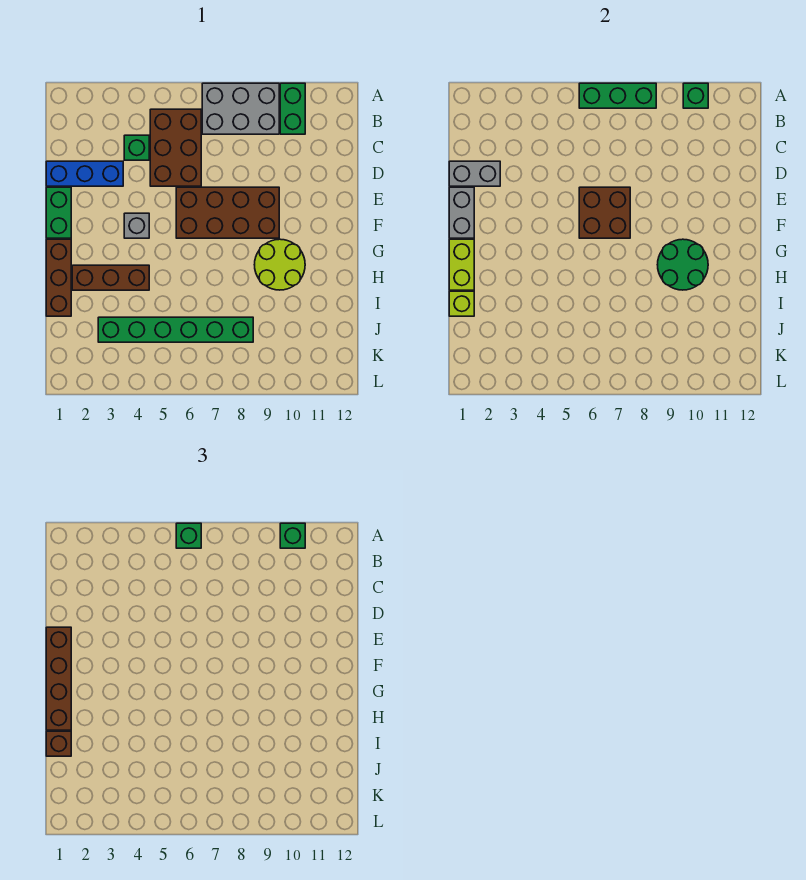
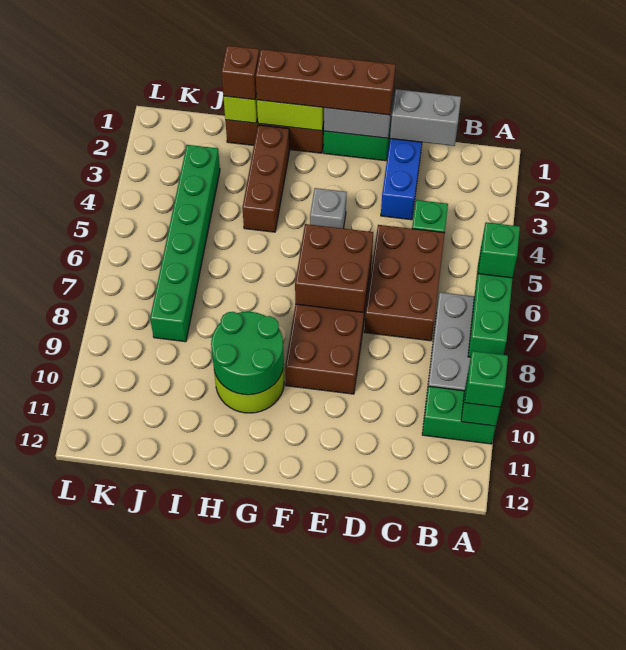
brown 2x3 brick [150,109,201,186] -> brown 2x3 brick turned to [364,225,445,341]
grey 1x2 brick [449,161,500,186] -> grey 1x2 brick turned to [390,89,461,146]

